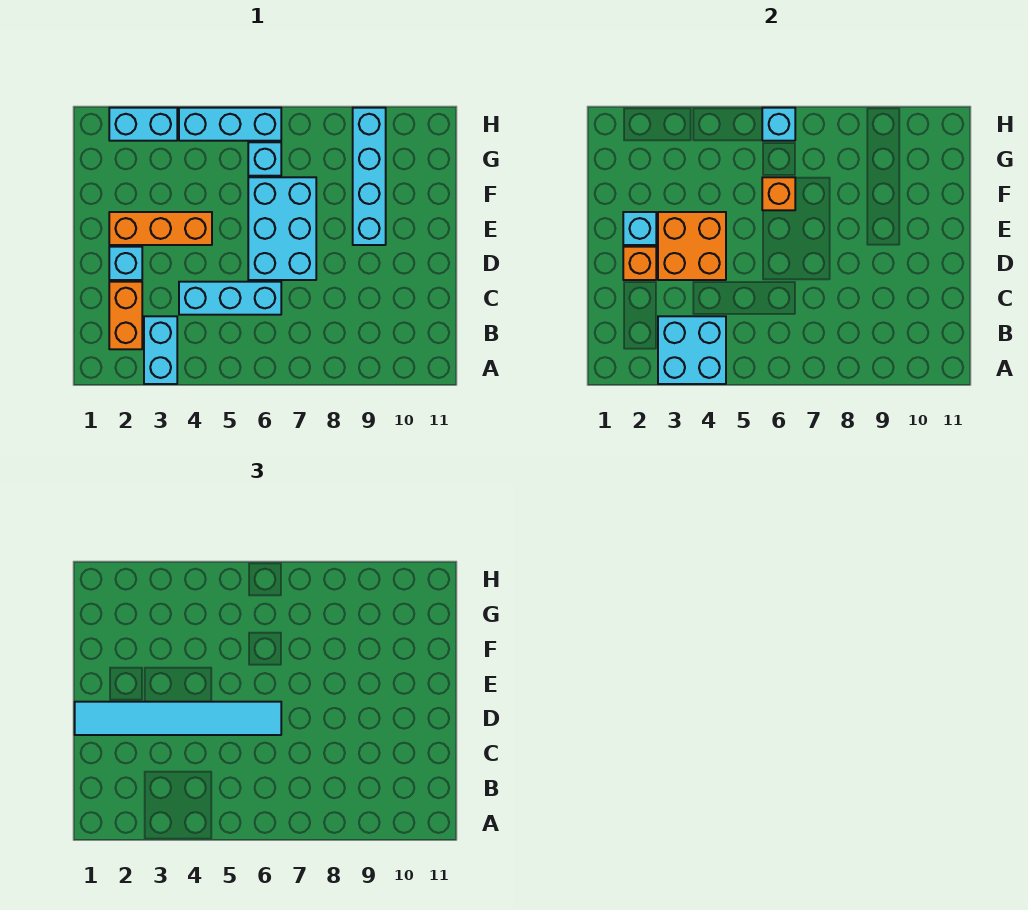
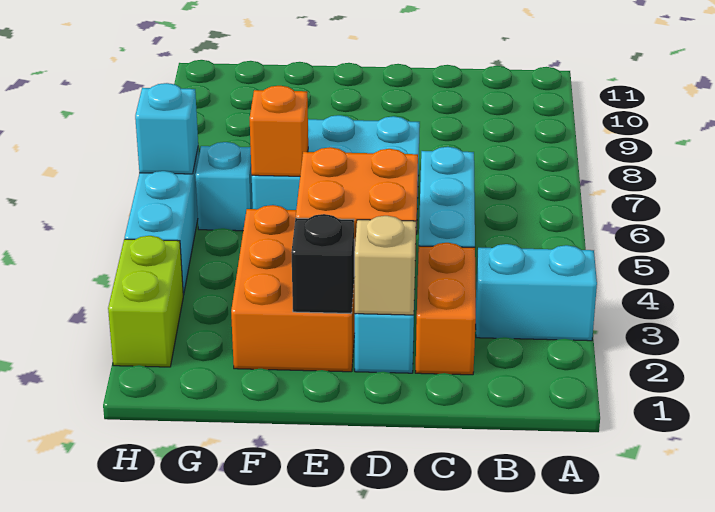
cyan 2x2 brick [658,316,726,384] -> none
orange 1x2 brick [109,282,142,349] -> orange 1x2 brick turned to [415,243,476,375]
cyan 1x6 tile [75,702,281,735] -> none
orange 1x1 brick [623,247,656,280] -> tan 1x1 brick [355,216,416,315]
orange 1x3 brick [109,212,212,245] -> orange 2x3 brick [231,205,355,372]
cyan 1x1 brick [623,212,656,245] -> black 1x1 brick [291,214,354,314]
cyan 1x4 brick [353,108,386,245] -> none
cyan 1x2 brick [109,108,177,141] -> lime 1x2 brick [108,236,183,367]

